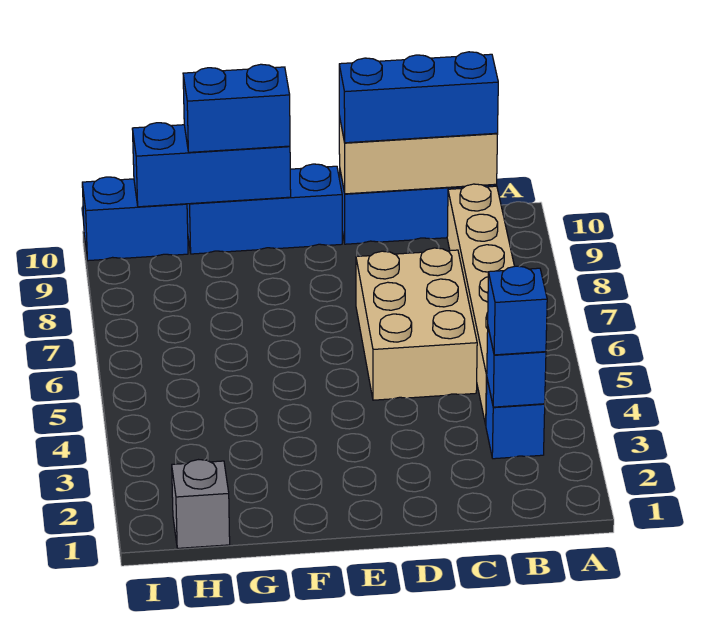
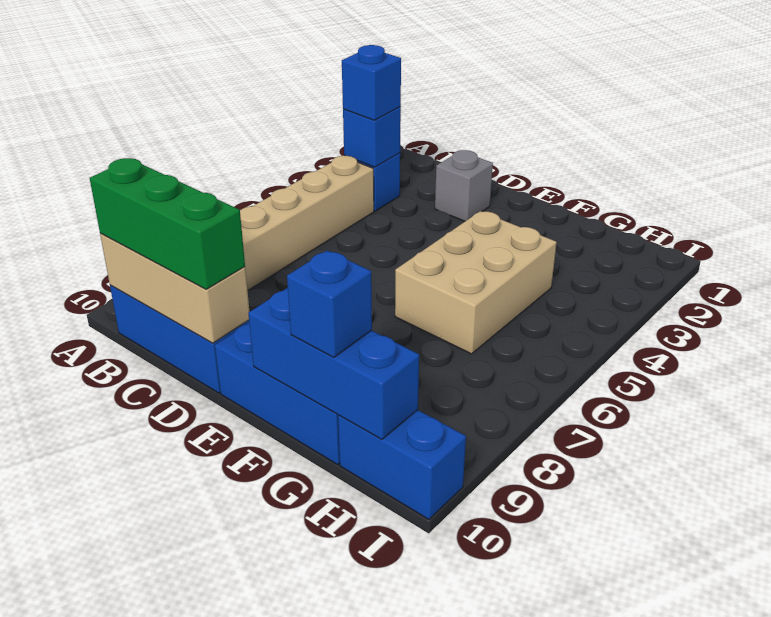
blue 1x3 brick [339,52,498,143] -> green 1x3 brick [90,158,245,289]
tan 2x3 brick [356,248,477,400] -> tan 2x3 brick moved to [395,211,557,354]
blue 1x2 brick [183,64,290,152] -> blue 1x1 brick [287,250,372,357]
grey 1x1 brick [172,460,230,548] -> grey 1x1 brick moved to [435,150,493,221]

